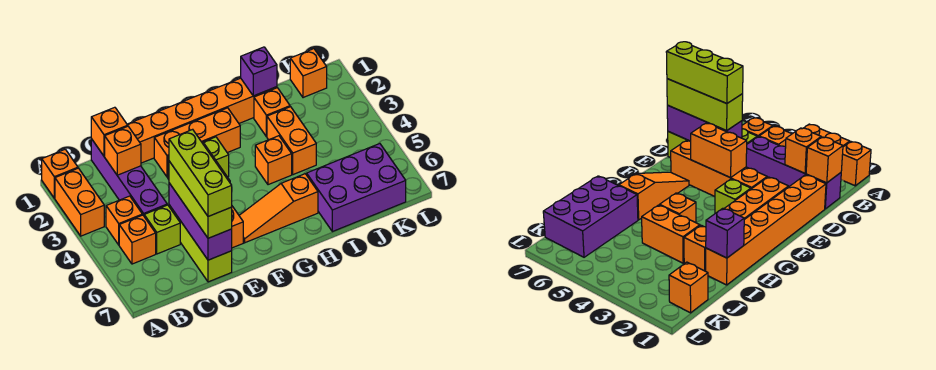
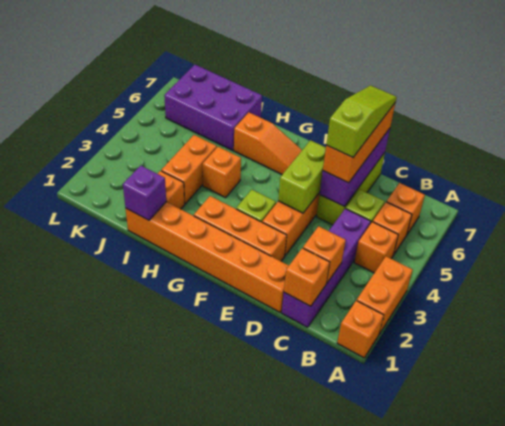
lime 1x3 brick [169,161,232,238] -> orange 1x3 brick [323,102,396,183]
lime 1x3 brick [169,129,232,216] -> lime 1x3 slope [326,86,397,157]
orange 1x2 brick [691,123,747,178] -> lime 1x2 brick [278,140,326,213]
orange 1x1 brick [290,49,327,98] -> orange 1x1 brick moved to [387,183,425,234]

